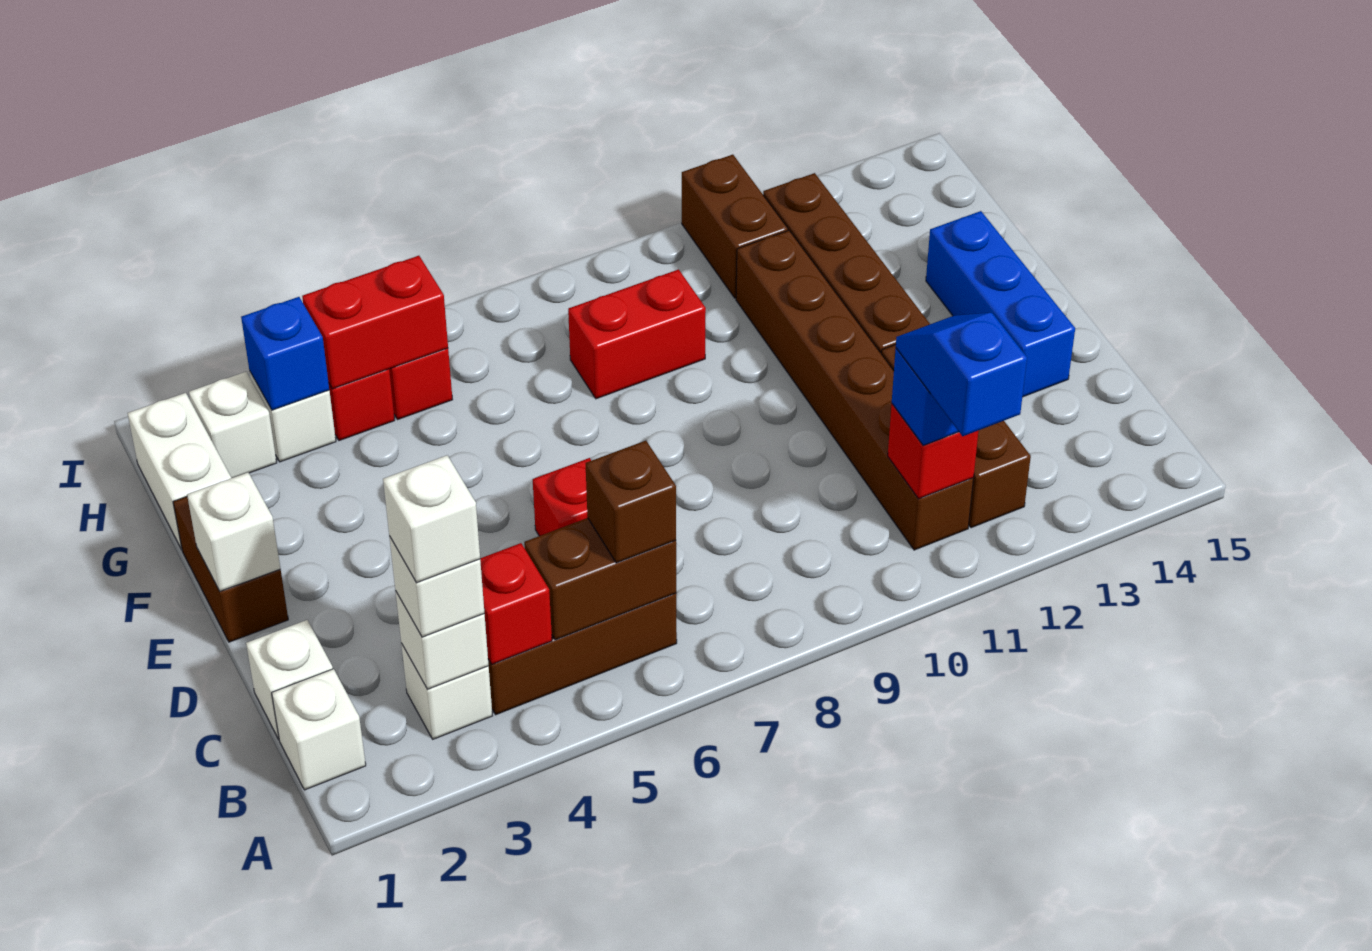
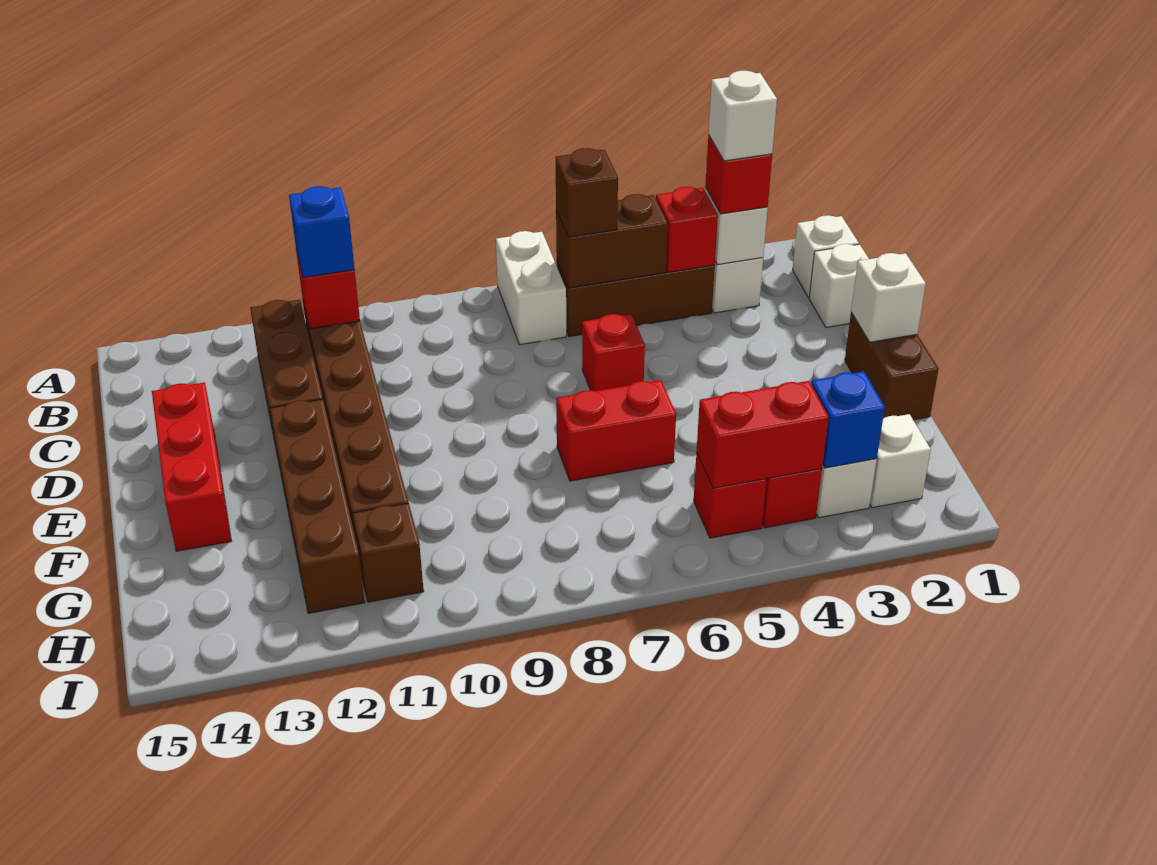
blue 1x2 slope [896,313,1027,436] -> none
white 1x1 brick [389,536,484,637] -> red 1x1 brick [705,135,772,214]
blue 1x3 brick [926,211,1075,397] -> red 1x3 brick [152,382,231,551]
white 1x2 brick [128,393,231,550] -> white 1x2 brick moved to [496,231,566,345]
red 1x2 brick [568,269,706,399] -> red 1x2 brick moved to [556,380,676,481]
brown 1x2 brick [682,155,788,298] -> brown 1x1 brick [353,503,424,602]

